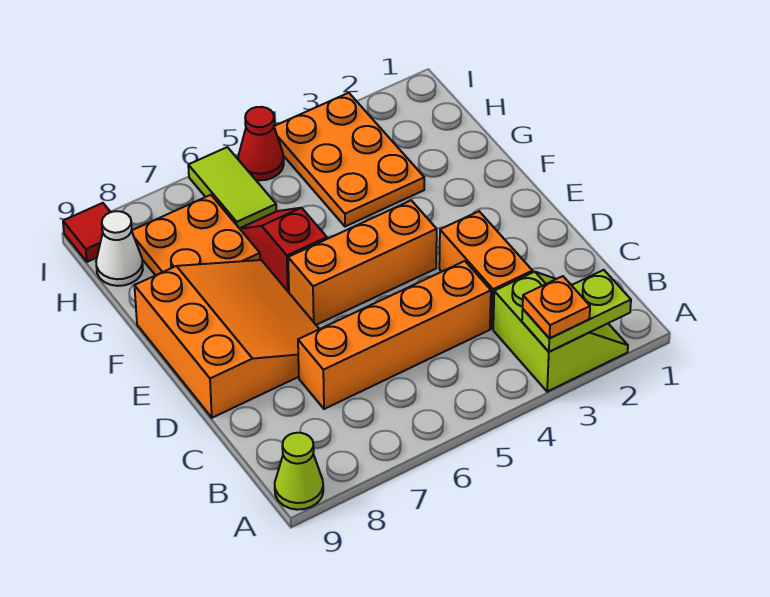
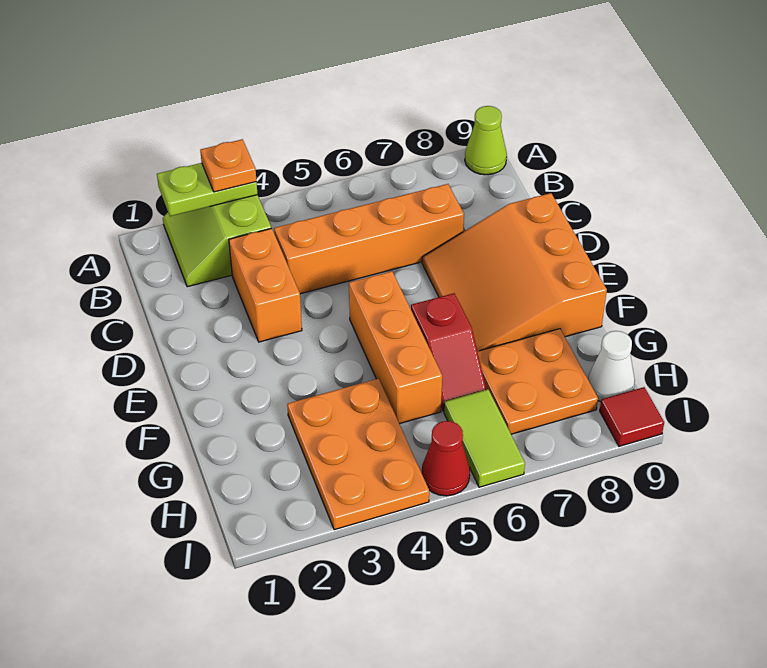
orange 1x3 brick [288,200,437,325] -> orange 1x3 brick turned to [349,271,442,424]

